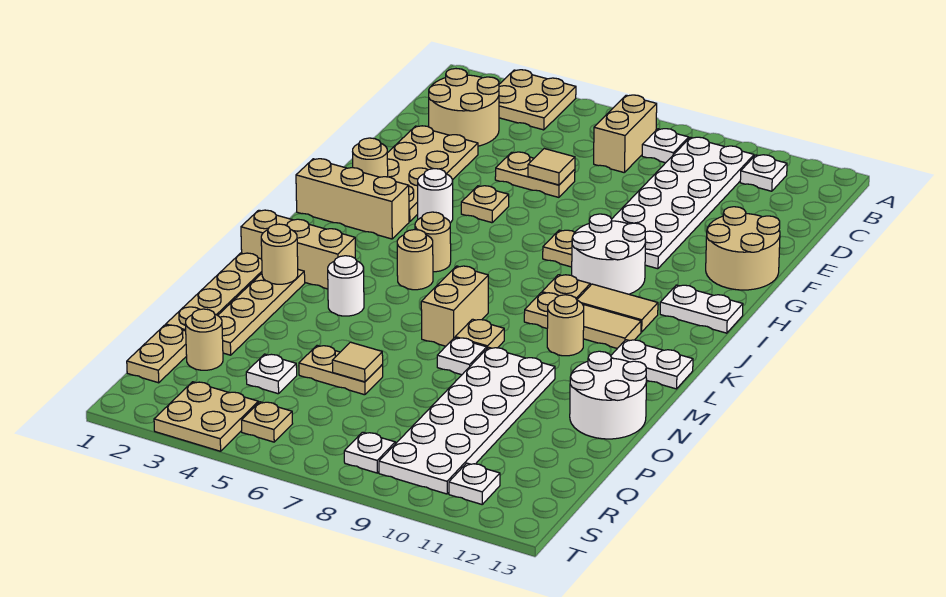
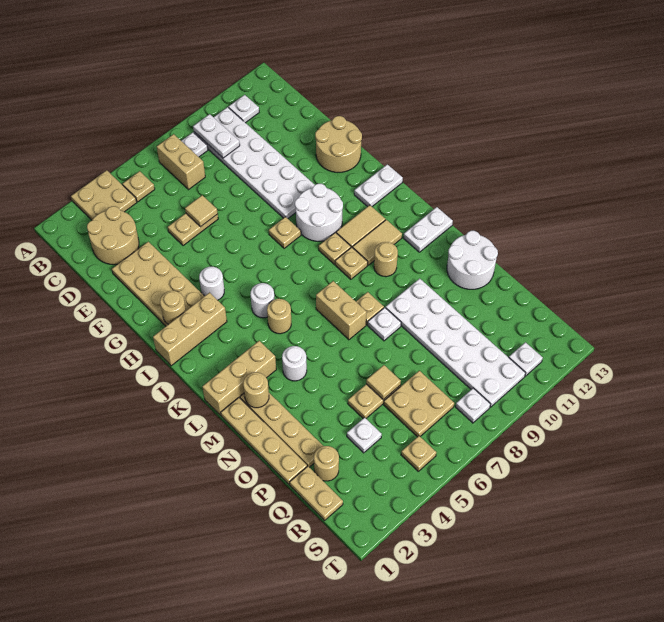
none -> white 1x2 plate [193,114,240,158]
tan 1x1 plate [461,186,509,223] -> tan 1x1 plate moved to [123,171,155,202]
tan 1x1 round brick [415,212,451,272] -> white 1x1 round brick [250,283,275,318]
tan 2x2 plate [154,382,258,451] -> tan 2x2 plate moved to [384,371,454,437]

